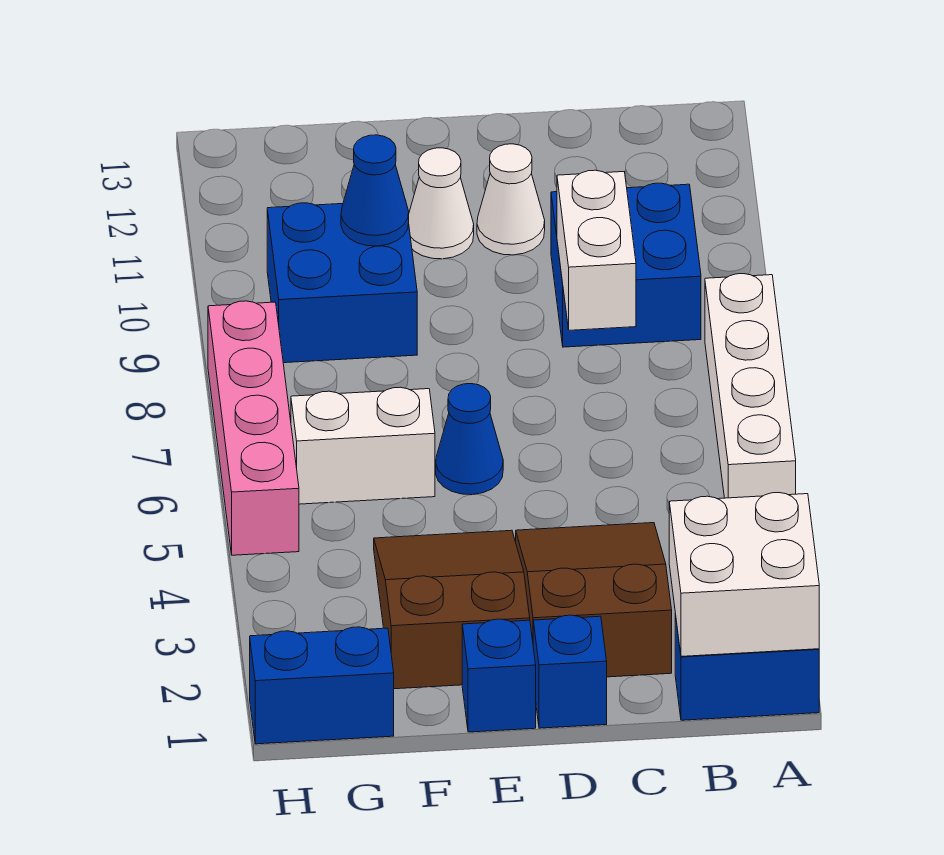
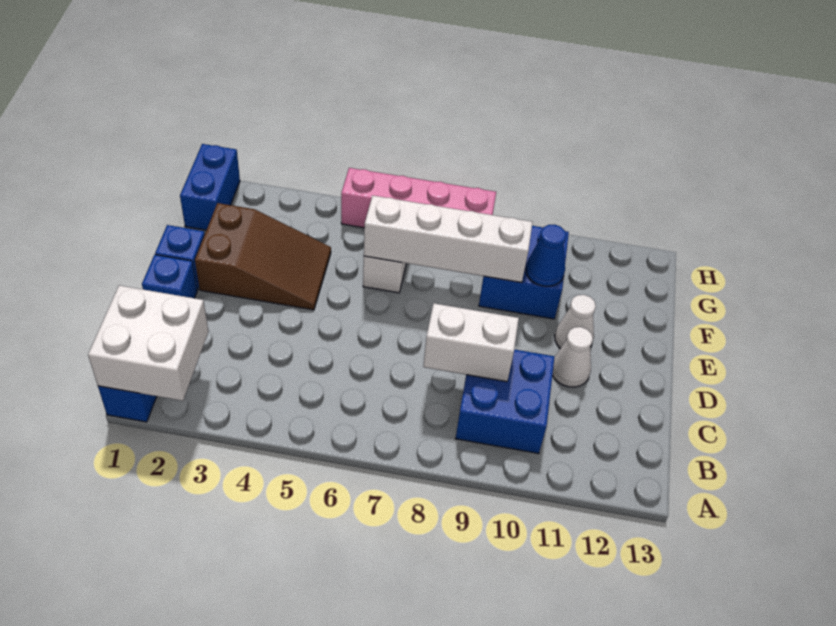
white 1x4 brick [705,274,796,498] -> white 1x4 brick moved to [364,196,533,283]
brown 2x3 slope [516,523,672,677] -> none
blue 1x1 cone [436,384,503,495] -> none

